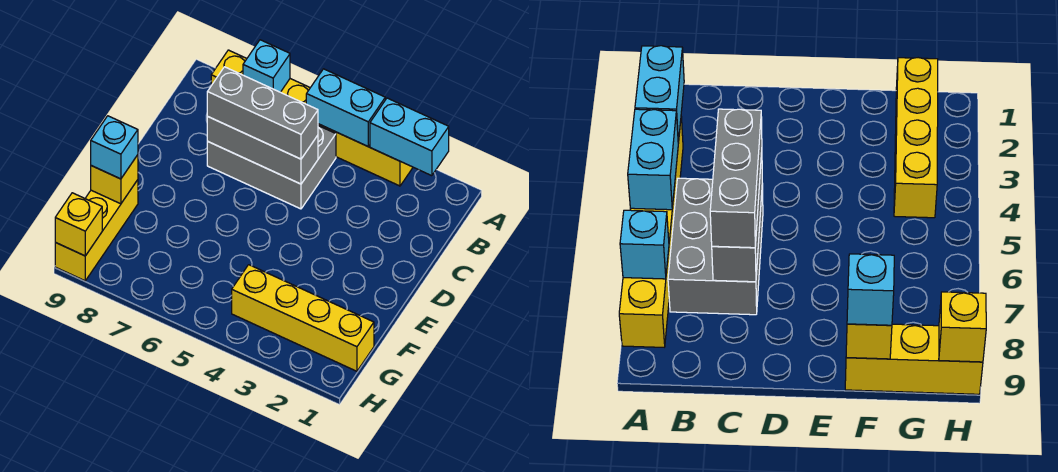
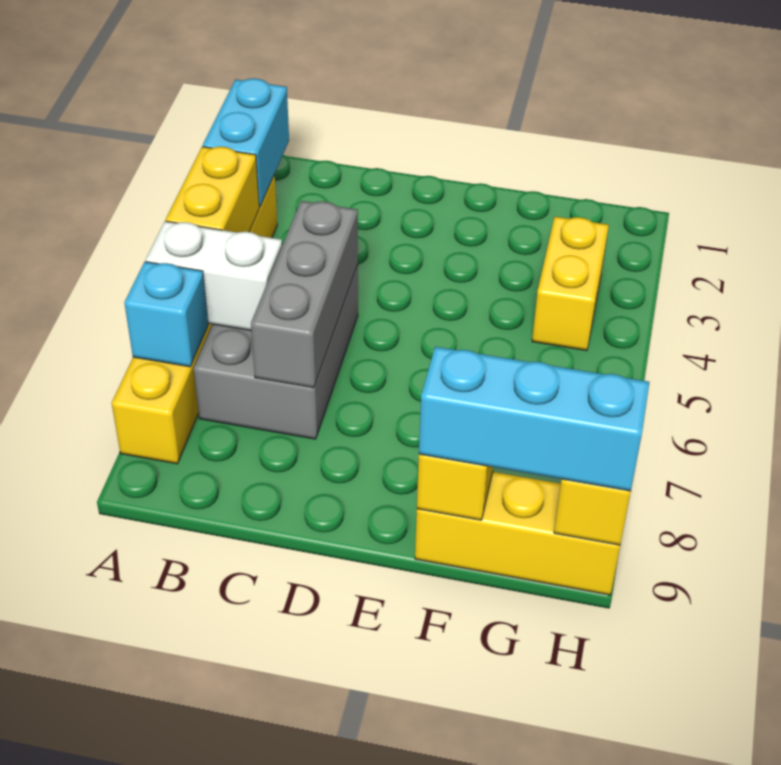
cyan 1x2 brick [306,69,385,146] -> yellow 1x2 brick [166,147,259,233]
none -> white 1x2 brick [146,221,282,331]
grey 1x3 brick [207,67,318,159] -> none
cyan 1x1 brick [91,116,138,179] -> cyan 1x3 brick [419,347,649,491]
yellow 1x4 brick [232,265,374,371] -> yellow 1x2 brick [532,217,609,351]

